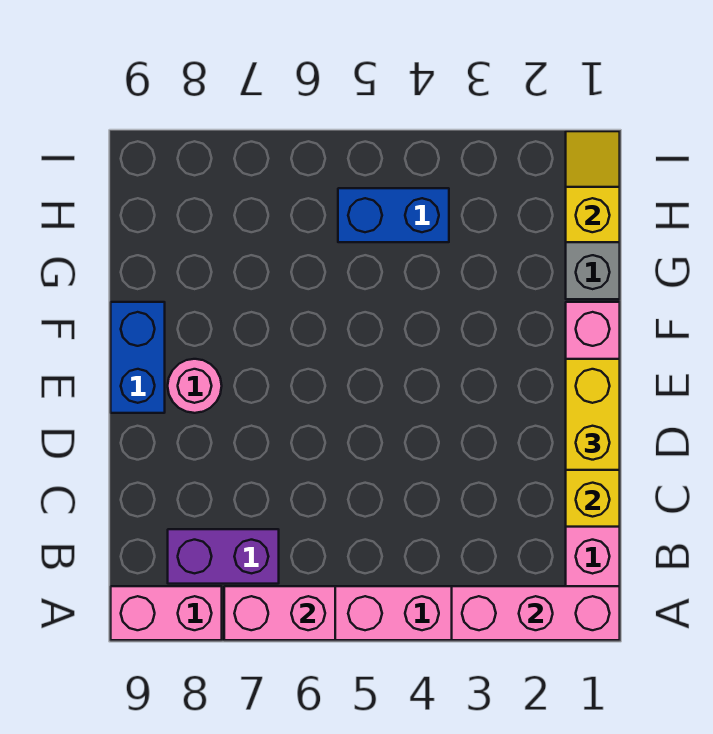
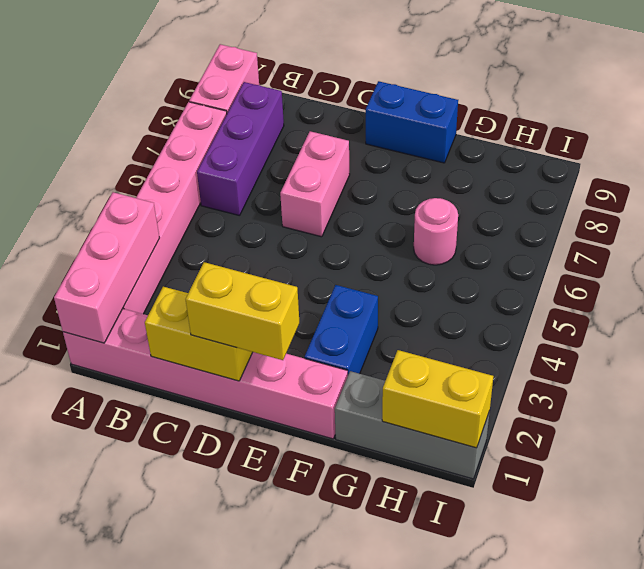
pink 1x2 brick [224,586,335,640] -> pink 1x2 brick moved to [280,131,350,237]
purple 1x2 brick [168,529,279,584] -> purple 1x3 brick [197,82,284,216]
pink 1x1 round brick [168,359,222,413] -> pink 1x1 round brick moved to [414,198,458,265]
yellow 1x2 slope [566,131,620,242] -> yellow 1x2 brick [382,350,493,448]
blue 1x2 brick [338,188,449,242] -> blue 1x2 brick moved to [305,285,378,374]

